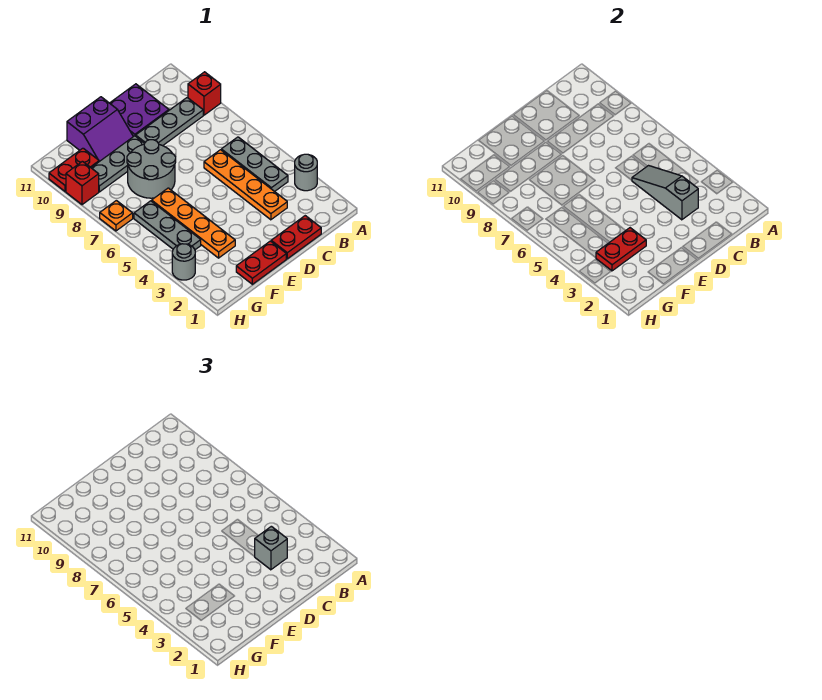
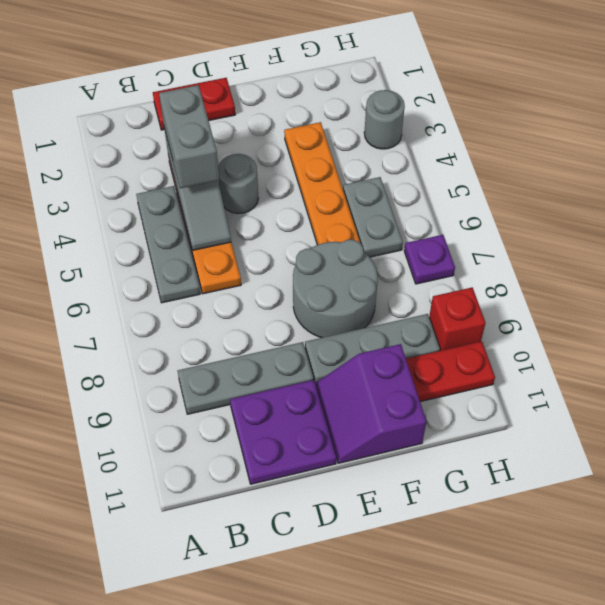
grey 1x1 round brick [295,154,317,191] -> grey 1x1 round brick moved to [218,154,259,214]
red 1x1 brick [188,72,221,115] -> none
grey 1x1 brick [255,526,287,570] -> grey 1x2 brick [159,85,219,188]
red 1x2 plate [236,241,286,284] -> none
purple 2x2 slope [67,97,133,162] -> purple 2x2 slope turned to [316,344,426,463]
red 1x2 plate [596,228,646,271] -> none
grey 1x3 plate [134,201,201,250] -> grey 1x2 plate [343,177,403,257]
orange 1x1 plate [100,200,133,231] -> purple 1x1 plate [404,235,455,284]

